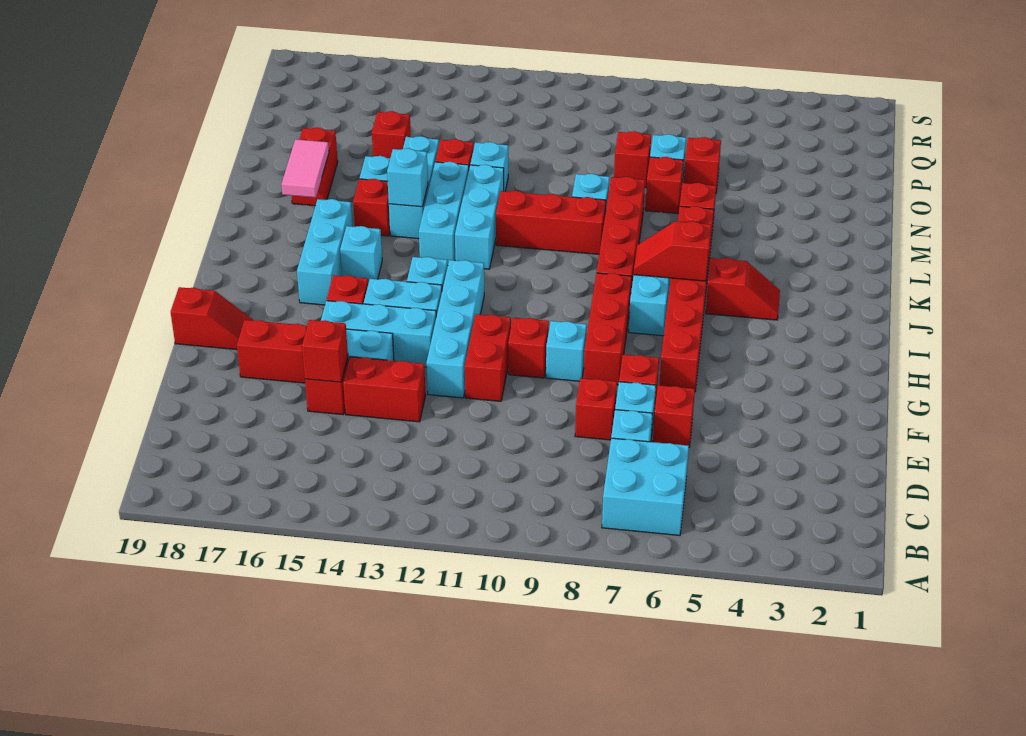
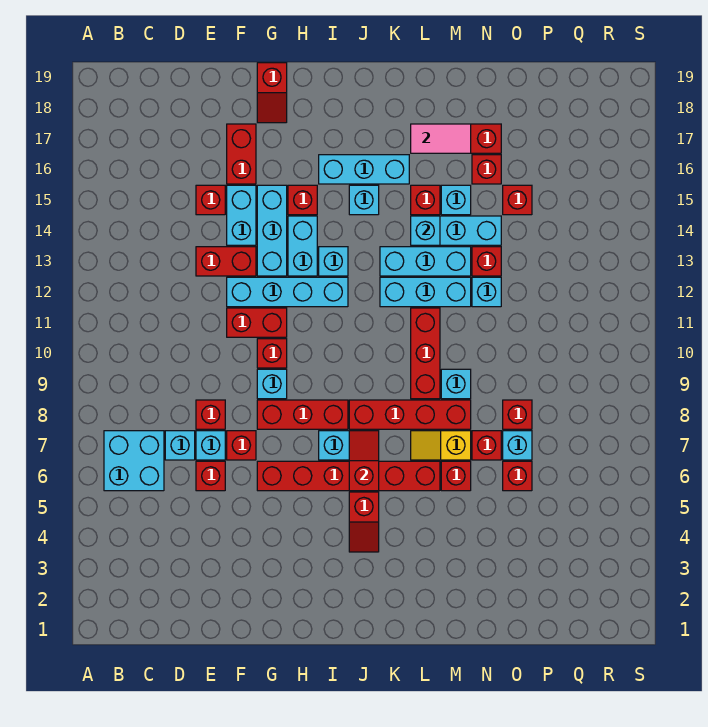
red 1x2 brick [343,357,426,422] -> red 1x2 brick turned to [196,247,256,276]
red 1x1 brick [302,320,348,382] -> red 1x1 brick moved to [472,155,501,184]
none -> yellow 1x2 slope [411,431,471,460]

